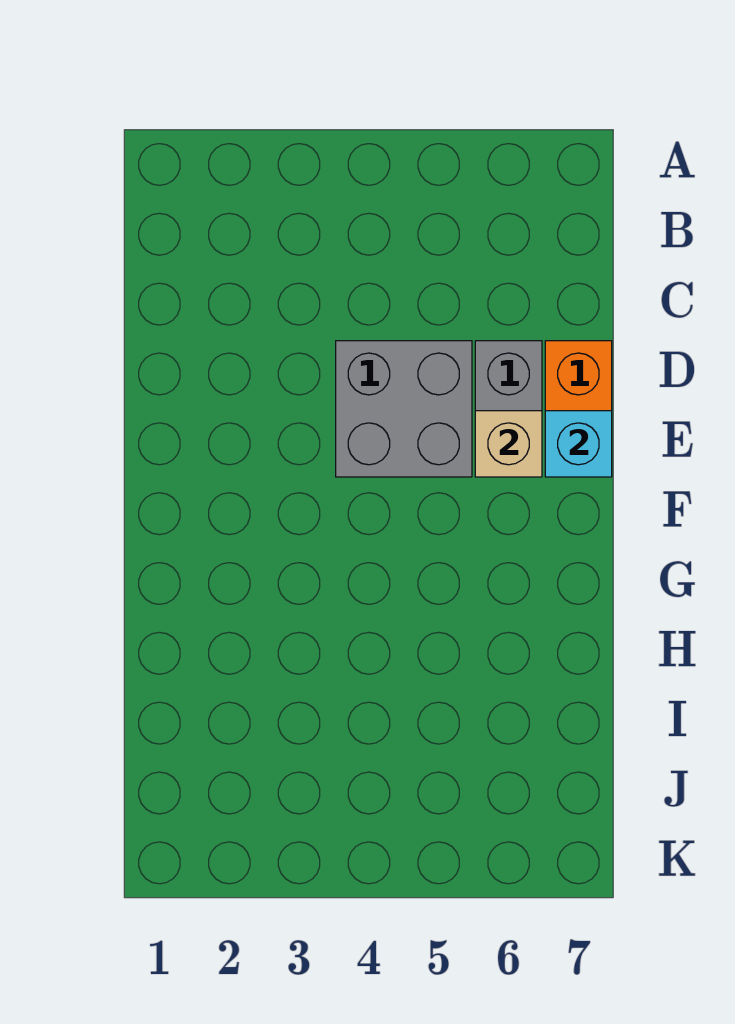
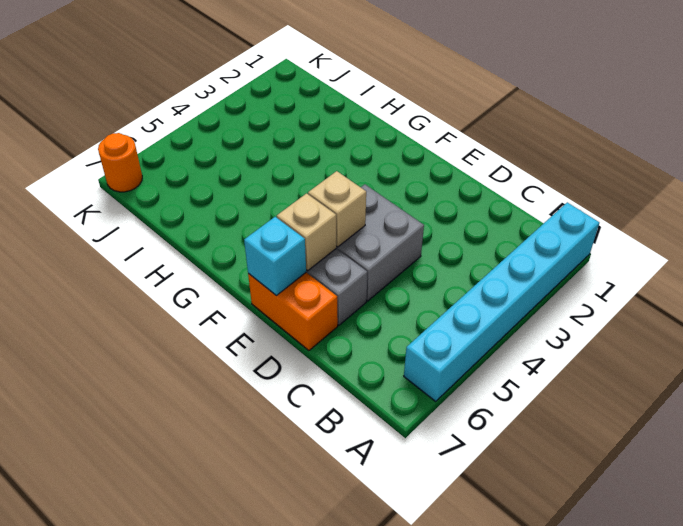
none -> cyan 1x6 brick [404,202,599,401]
none -> tan 1x1 brick [308,171,366,247]
none -> orange 1x1 round brick [98,133,142,192]

